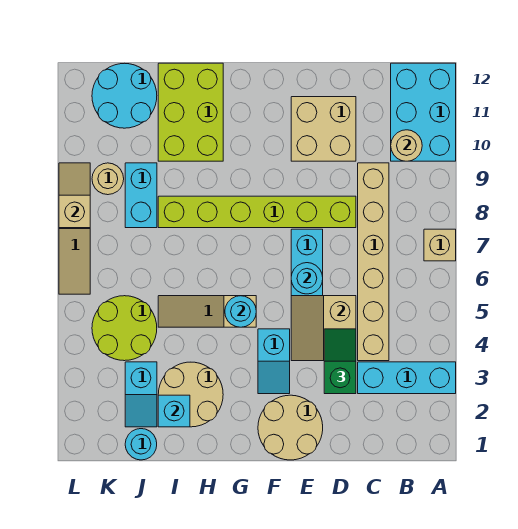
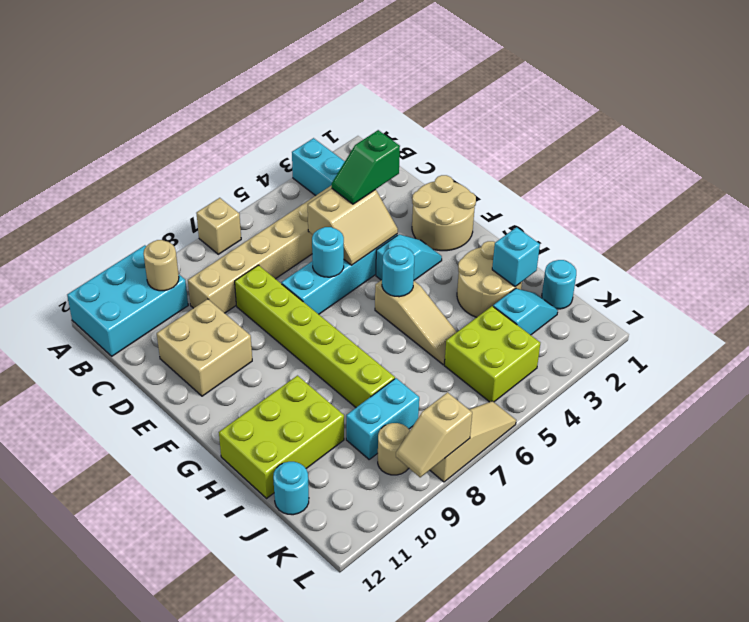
lime 2x2 round brick [92,296,157,361] -> lime 2x2 brick [444,306,540,402]
cyan 2x2 round brick [92,63,157,128] -> cyan 1x1 round brick [273,462,309,515]

